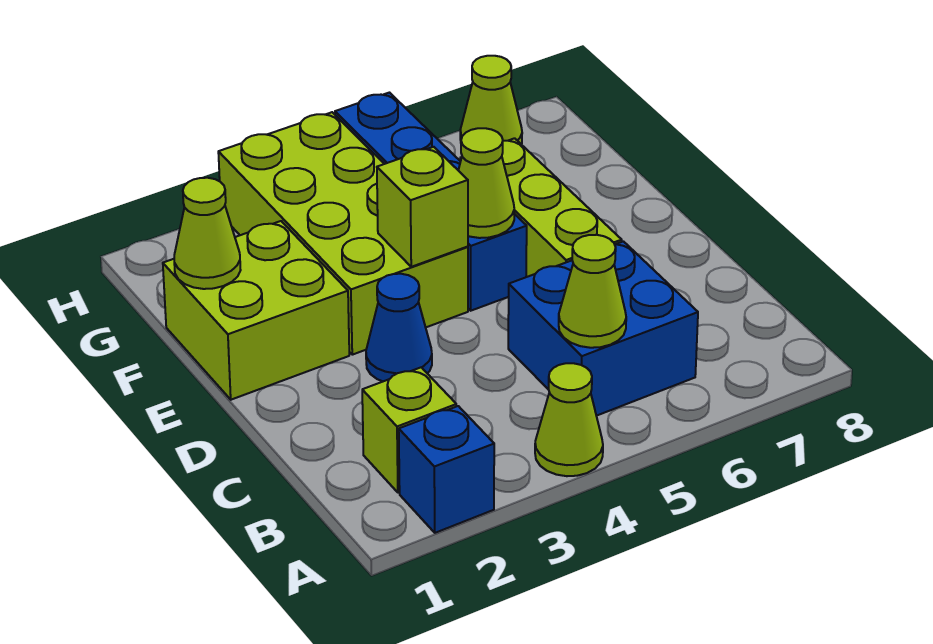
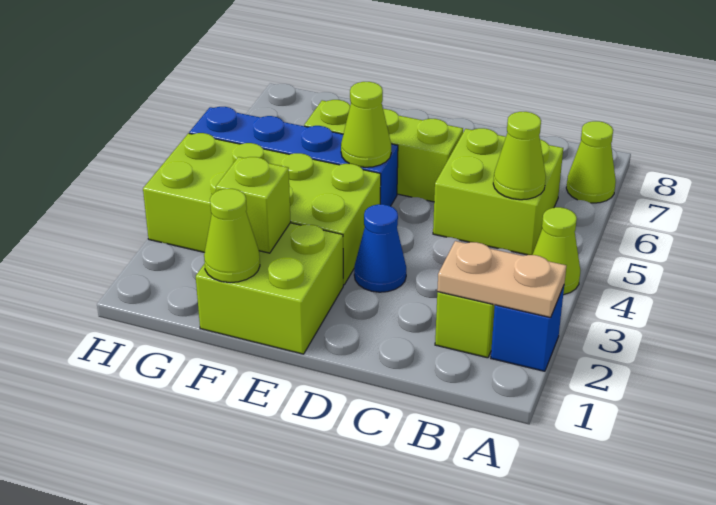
none -> tan 1x2 plate [437,241,566,318]
blue 2x2 brick [508,241,698,416] -> lime 2x2 brick [433,128,563,255]
lime 1x1 brick [377,147,468,267] -> lime 1x1 brick moved to [216,157,291,253]
lime 1x1 cone [460,56,522,145] -> lime 1x1 cone moved to [566,121,616,203]

